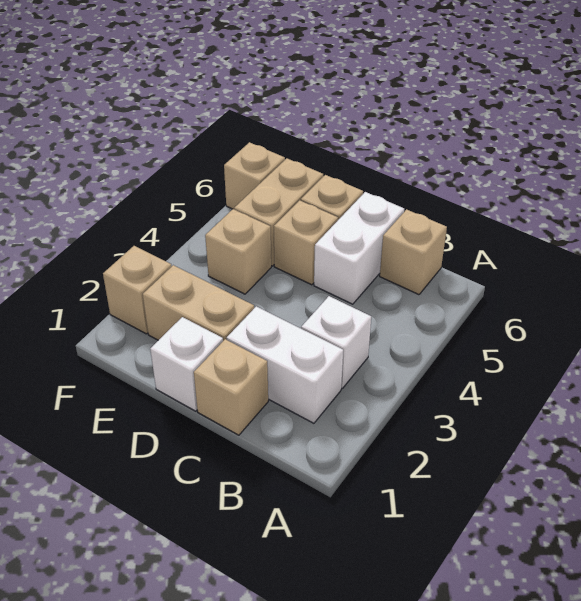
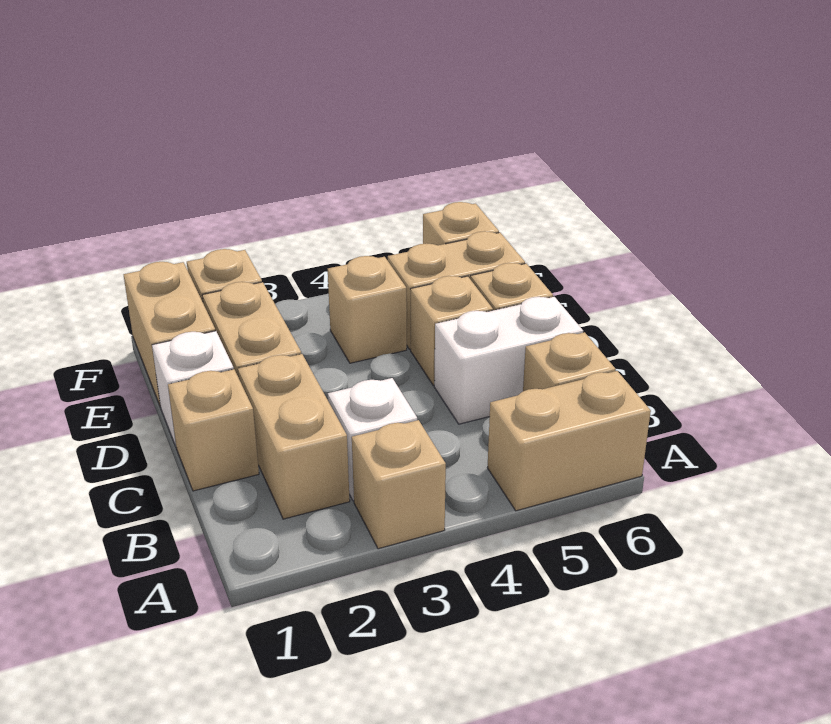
none -> tan 1x1 brick [352,420,446,549]
none -> tan 1x2 brick [487,371,651,511]
white 1x2 brick [227,306,343,423] -> tan 1x2 brick [238,354,350,519]
none -> tan 1x2 brick [123,262,215,407]

